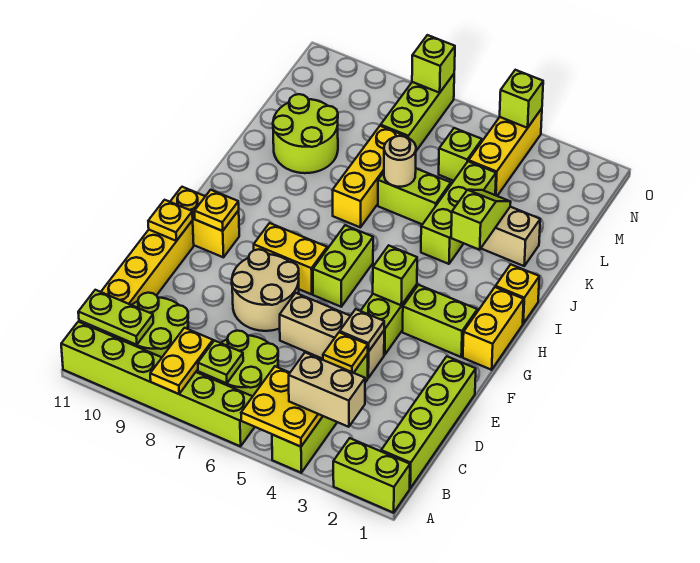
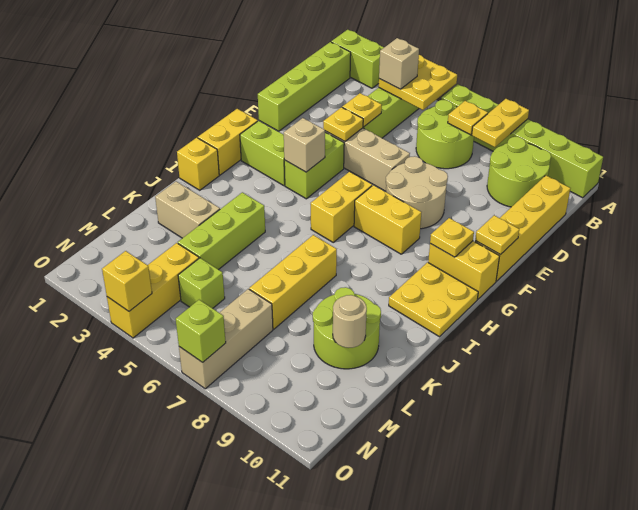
tan 1x2 brick [289,353,365,427] -> tan 1x1 brick [379,38,419,89]
lime 1x1 plate [198,341,243,384] -> yellow 1x1 plate [448,101,488,135]
lime 1x2 plate [78,290,153,345] -> none
tan 1x1 plate [340,309,384,352] -> yellow 1x1 plate [323,107,363,141]
lime 1x1 brick [373,246,417,305] -> tan 1x1 brick [284,118,325,172]
lime 1x2 brick [313,225,373,307] -> yellow 1x2 brick [311,172,372,242]
none -> yellow 2x2 plate [389,262,478,337]
lime 1x2 slope [451,190,511,250] -> none
lime 1x2 brick [378,168,451,224] -> none
tan 1x1 round brick [384,136,416,187] -> tan 1x1 round brick moved to [333,295,367,348]
lime 1x3 brick [381,74,454,151] -> tan 1x3 brick [179,289,273,389]
lime 1x1 brick [500,70,543,128] -> yellow 1x1 brick [102,251,152,311]

